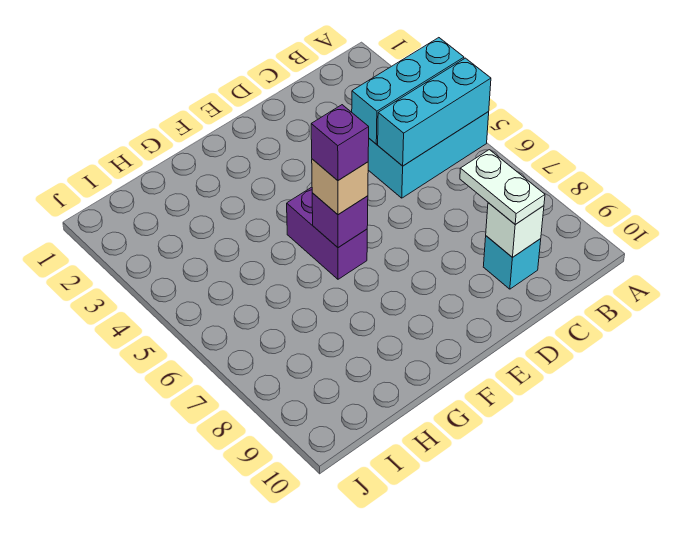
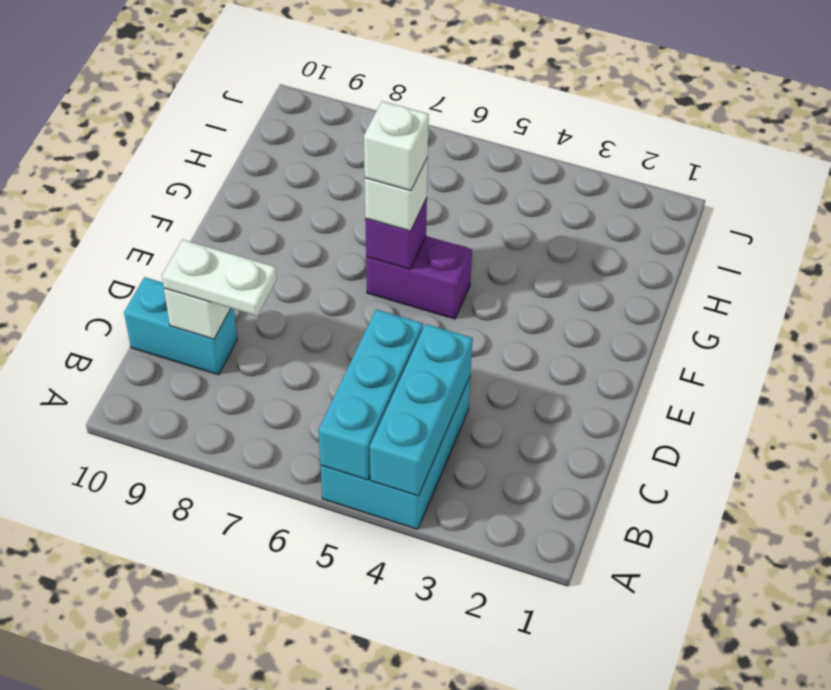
cyan 1x1 brick [483,236,541,289] -> cyan 1x2 brick [124,277,237,375]
tan 1x1 brick [312,159,368,215] -> white 1x1 brick [365,158,428,231]
purple 1x1 brick [311,105,369,180] -> white 1x1 brick [364,101,429,191]

